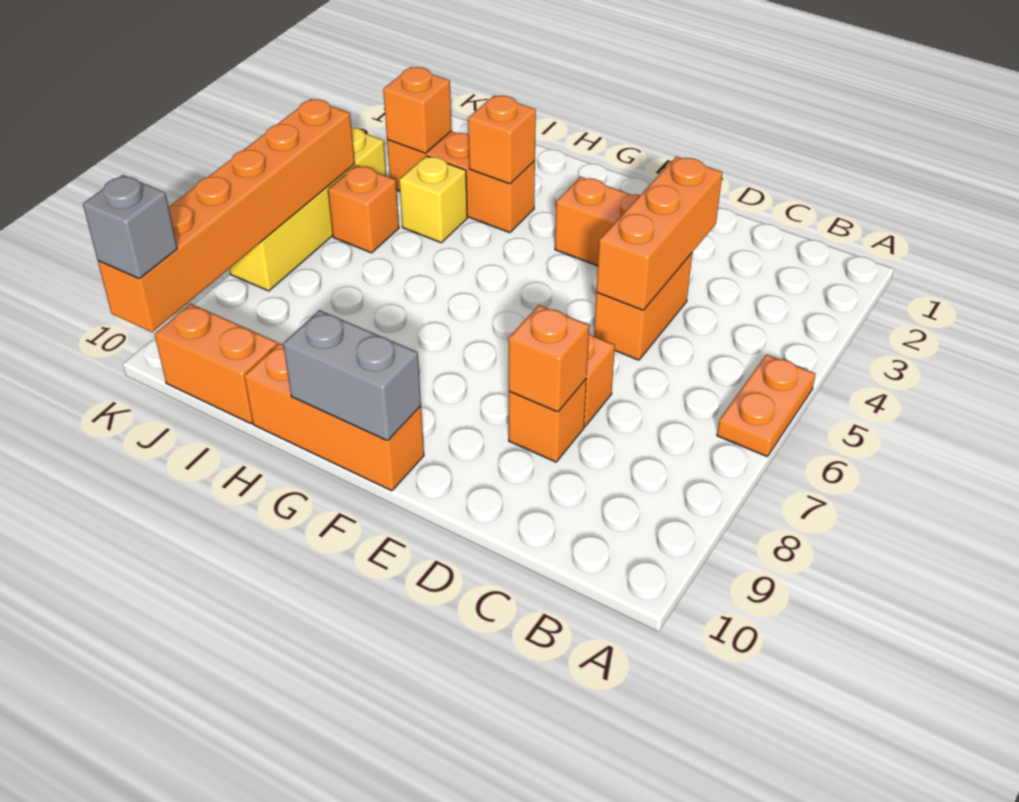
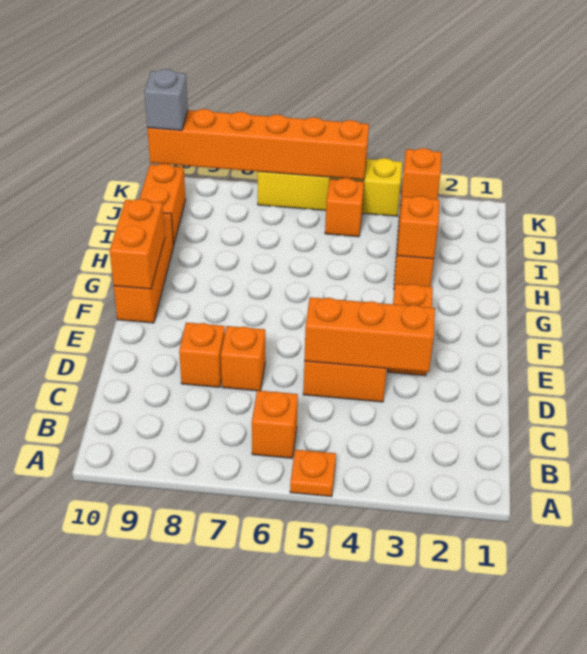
orange 1x2 plate [717,355,816,456] -> orange 1x1 plate [290,450,336,497]
orange 1x1 brick [509,305,589,412] -> orange 1x1 brick moved to [252,390,298,458]
grey 1x2 brick [283,310,421,441] -> orange 1x2 brick [110,199,165,289]
yellow 1x1 brick [399,156,467,243] -> none

